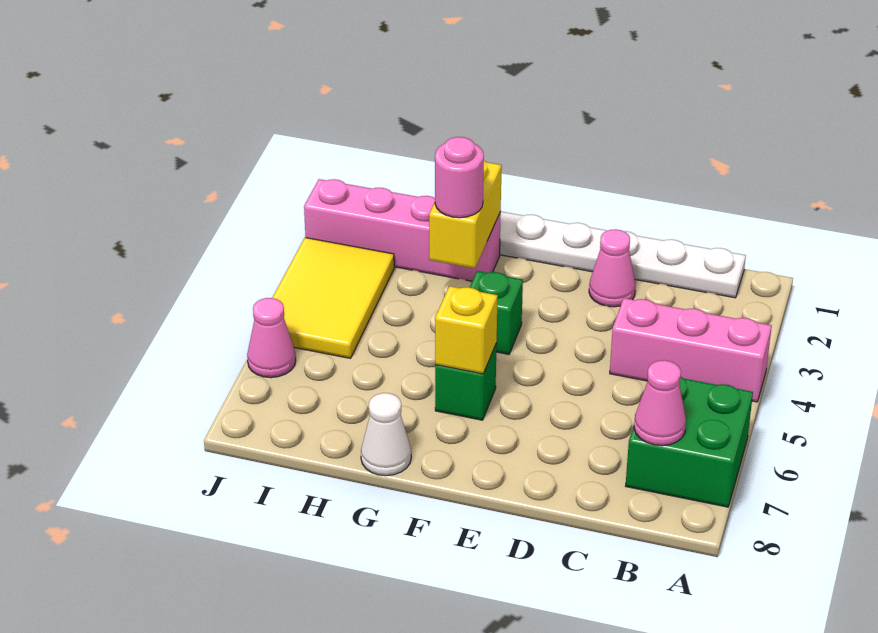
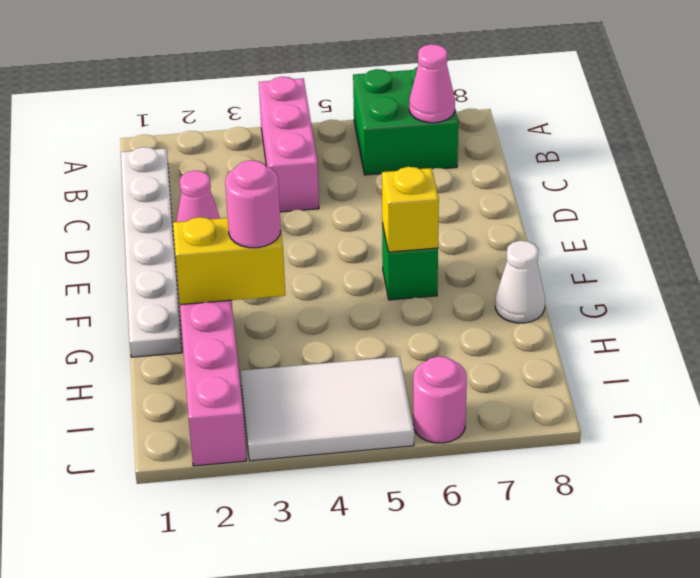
green 1x1 brick [470,271,523,354] -> none
yellow 2x3 tile [272,238,394,358] -> white 2x3 tile [240,357,414,461]
pink 1x1 cone [247,298,296,378] -> pink 1x1 round brick [413,356,467,443]

